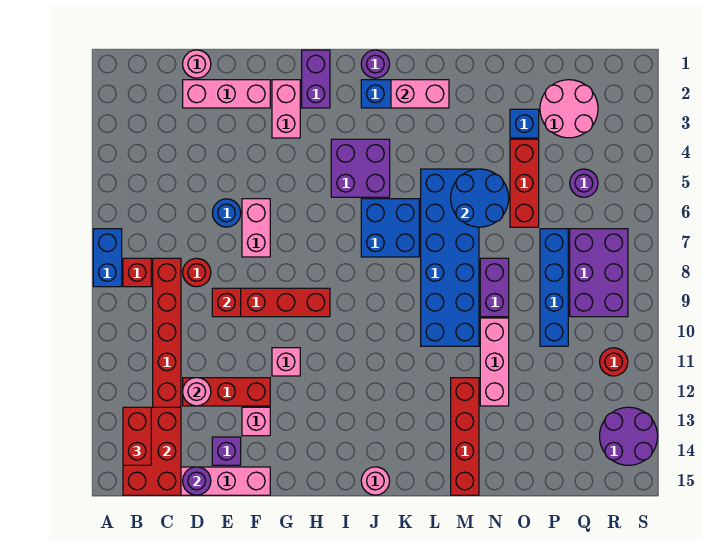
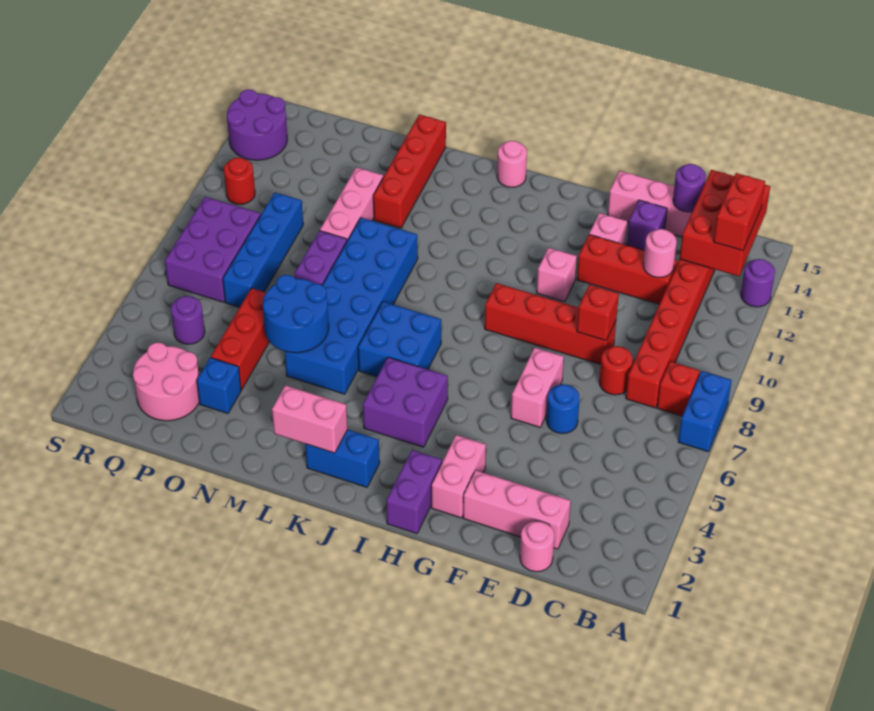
purple 1x1 round brick [361,50,390,78] -> purple 1x1 round brick moved to [741,259,775,307]

